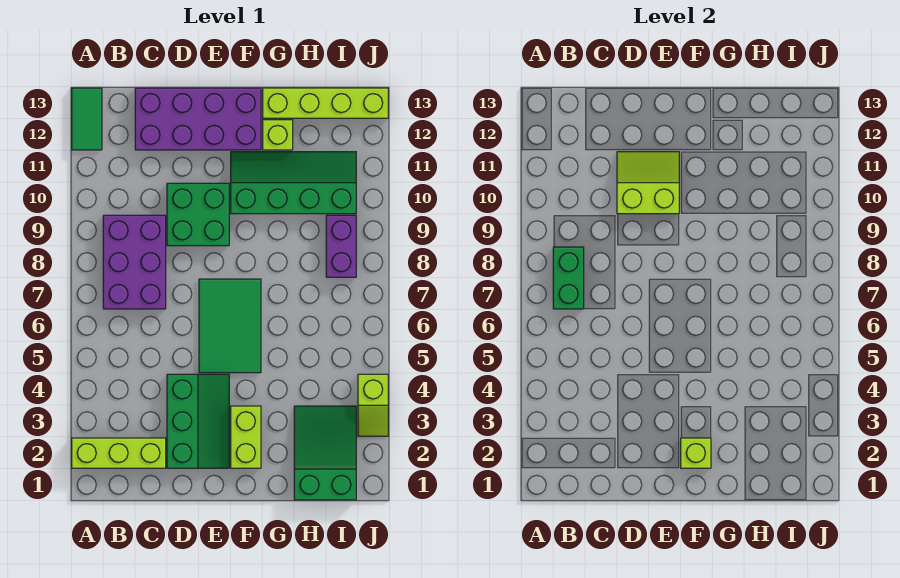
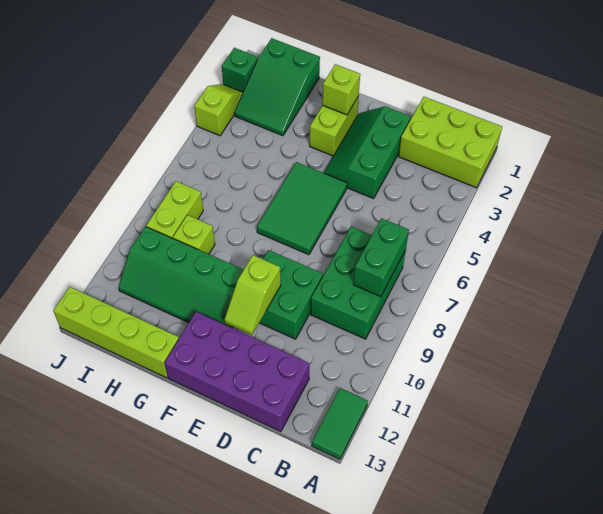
lime 1x3 brick [72,438,166,468] -> lime 2x3 brick [399,97,502,188]
purple 2x3 brick [103,215,166,309] -> green 2x3 brick [311,226,406,339]
lime 2x2 slope [617,152,679,214] -> lime 1x2 slope [224,255,281,335]
lime 1x1 brick [263,120,293,150] -> lime 1x1 brick moved to [173,215,215,254]
purple 1x2 brick [326,215,356,277] -> lime 1x2 brick [146,181,203,238]
none -> green 1x1 brick [222,48,258,92]

